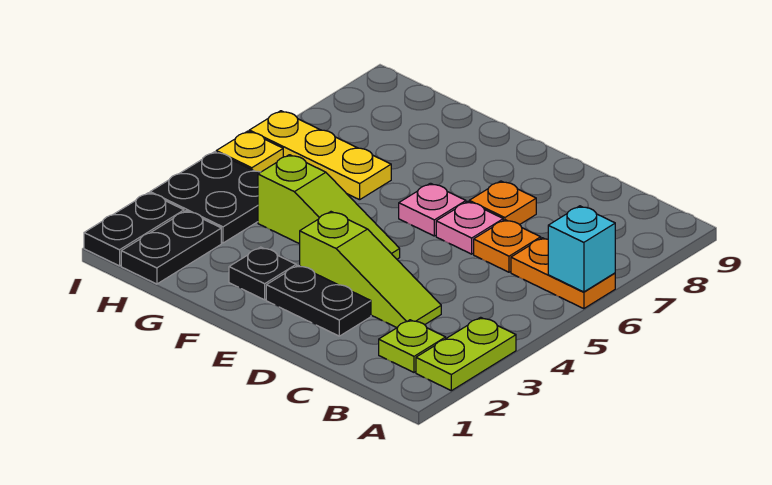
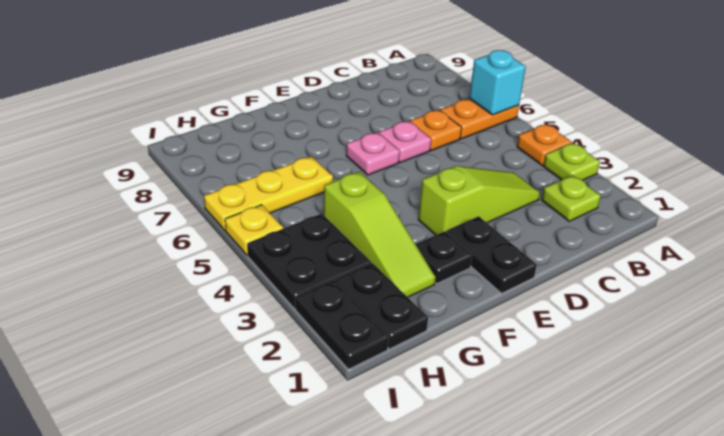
lime 1x2 plate [416,317,516,391] -> lime 1x1 plate [543,143,600,180]
black 1x2 plate [266,265,371,336] -> black 1x2 plate turned to [446,216,537,293]
orange 1x1 plate [469,181,536,225] -> orange 1x1 plate moved to [517,124,572,165]
lime 1x3 slope [258,155,400,259] -> lime 1x3 slope turned to [324,172,436,297]

